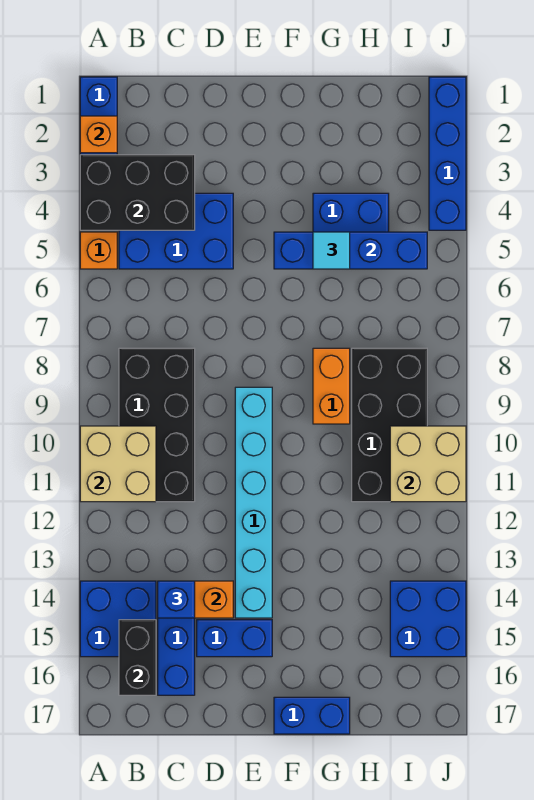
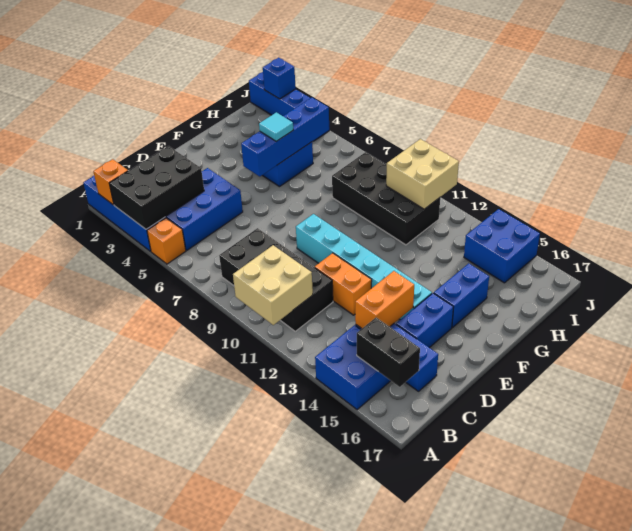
blue 1x1 brick [158,581,195,618] -> blue 1x1 brick moved to [263,58,296,99]
blue 1x2 brick [274,697,350,734] -> blue 1x2 brick moved to [434,264,489,328]
orange 1x2 brick [313,348,350,424] -> orange 1x2 brick moved to [315,253,372,315]

